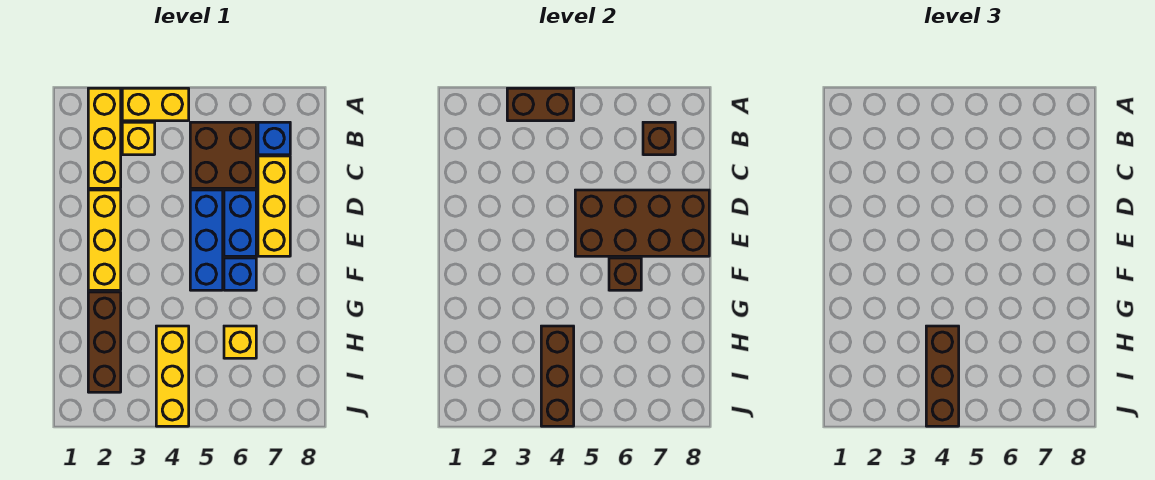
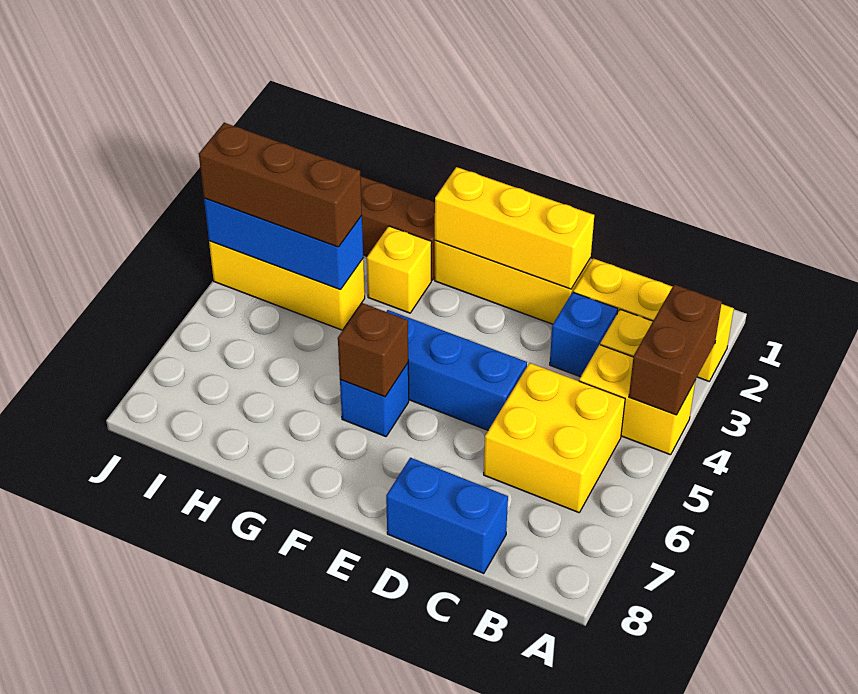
yellow 1x2 brick [122,88,189,121] -> yellow 1x2 brick turned to [579,345,695,455]
brown 2x2 brick [190,122,256,188] -> yellow 2x2 brick [484,363,625,513]
blue 1x1 brick [258,122,290,155] -> blue 1x1 brick moved to [550,292,618,377]
brown 1x1 brick [643,122,675,155] -> none
yellow 1x3 brick [258,156,290,256] -> yellow 1x3 brick moved to [435,167,594,289]
brown 2x4 brick [575,190,709,256] -> none
blue 1x2 brick [224,190,256,256] -> blue 1x2 brick moved to [386,458,508,573]
brown 1x3 brick [541,326,574,426] -> blue 1x3 brick [204,198,363,290]
yellow 1x1 brick [224,326,256,358] -> yellow 1x1 brick moved to [367,226,432,313]

